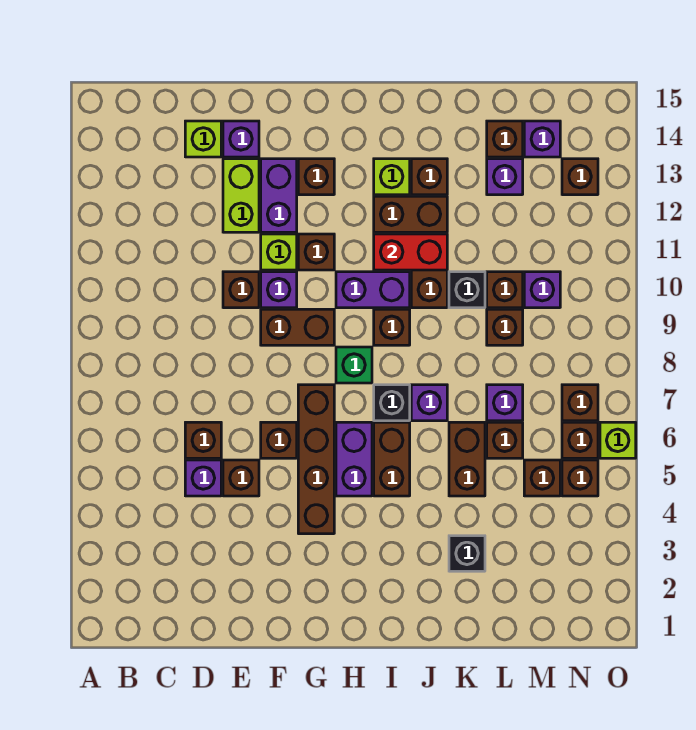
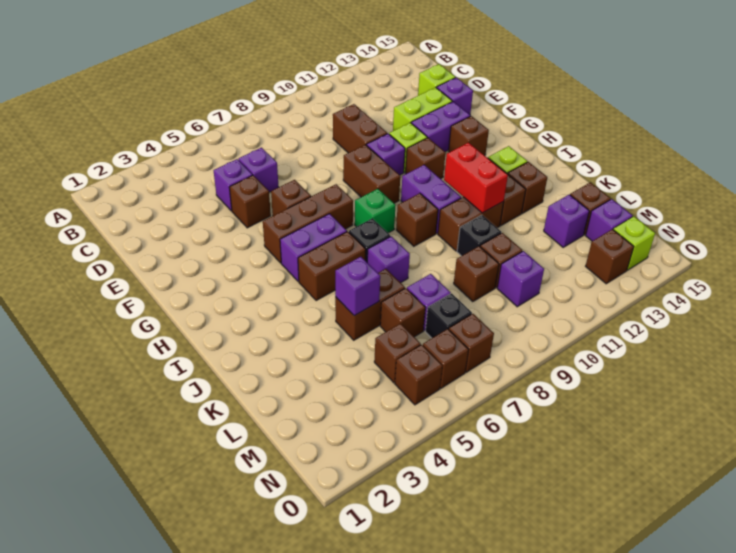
brown 1x1 brick [185,422,221,458] -> purple 1x1 brick [238,148,279,192]
brown 1x1 brick [223,272,259,308] -> brown 1x2 brick [333,104,387,153]
brown 1x4 brick [298,385,334,534] -> brown 1x3 brick [263,184,353,263]
black 1x1 brick [449,536,485,571] -> black 1x1 brick moved to [425,293,472,338]
none -> purple 1x1 brick [335,257,380,316]
lime 1x1 brick [600,422,636,458] -> lime 1x1 brick moved to [613,216,655,270]

